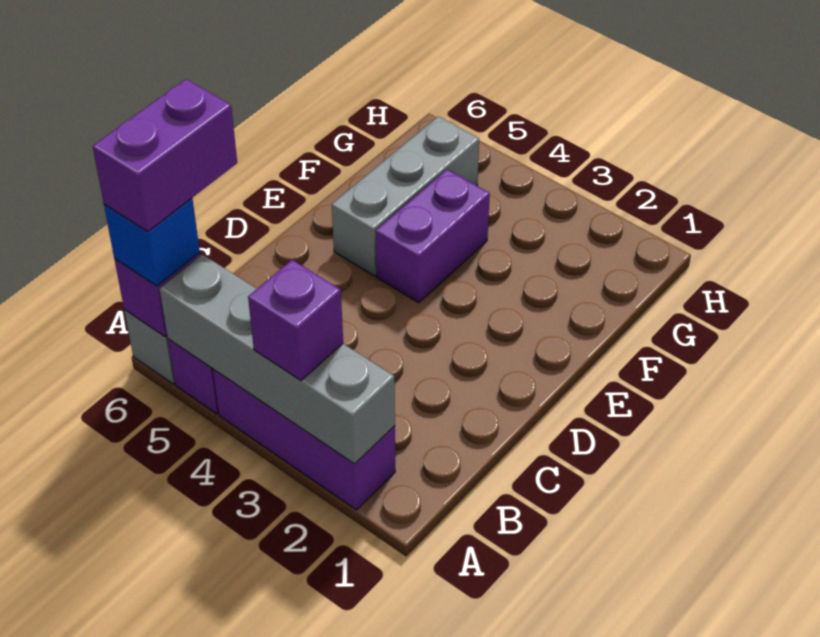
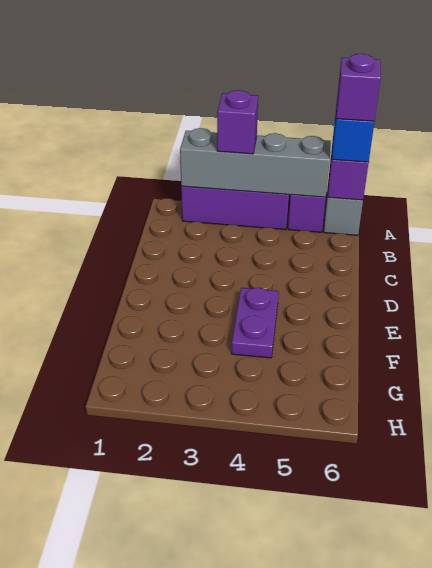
purple 1x2 brick [93,79,237,232] -> purple 1x1 brick [336,54,381,121]
purple 1x2 brick [376,169,490,303] -> purple 1x2 plate [232,288,279,358]
grey 1x3 brick [332,116,479,276] -> none

